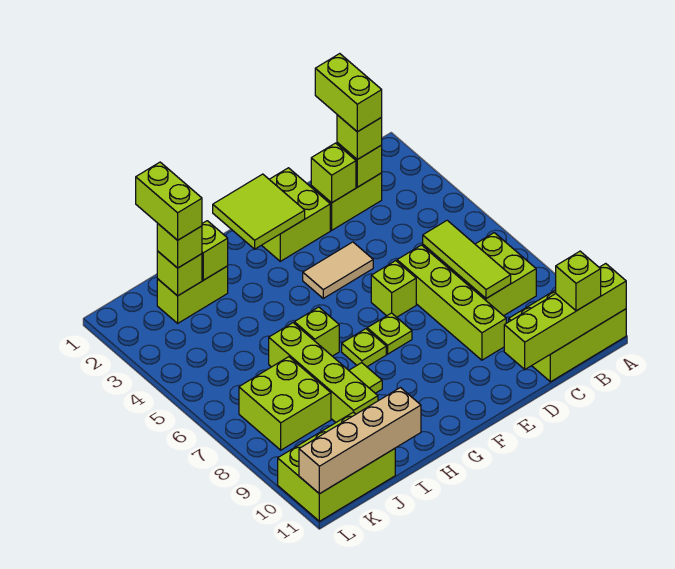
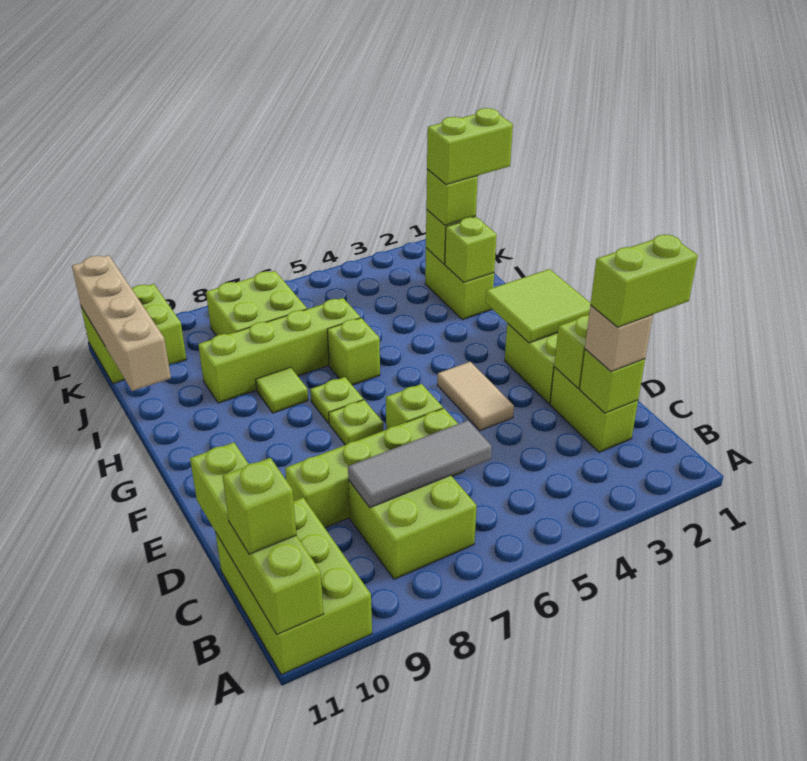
lime 1x1 brick [337,115,382,159] -> tan 1x1 brick [585,305,653,372]
lime 1x3 tile [423,220,511,299] -> grey 1x3 tile [348,420,492,508]
lime 2x3 brick [278,412,395,521] -> lime 2x2 brick [81,284,187,383]

